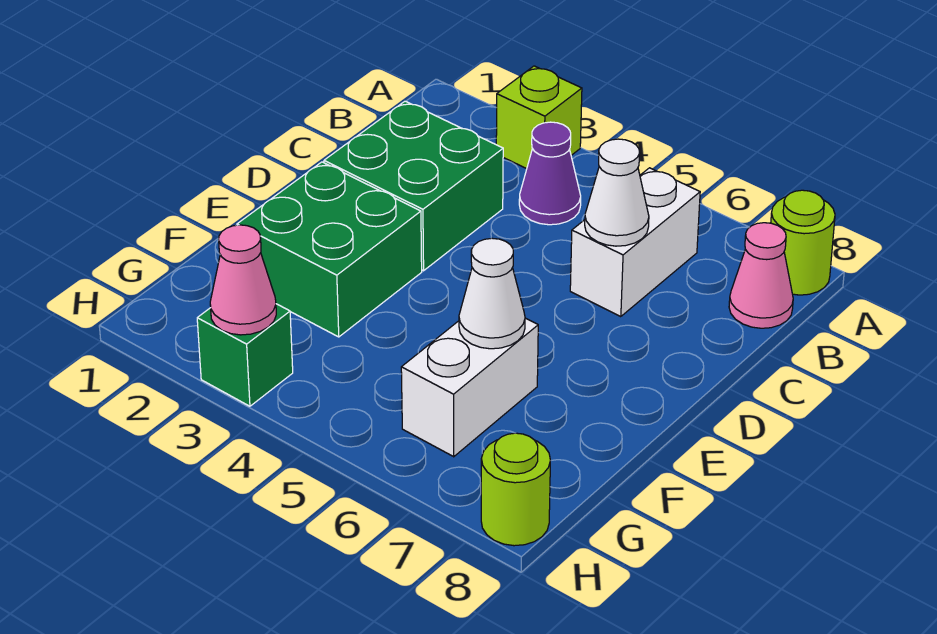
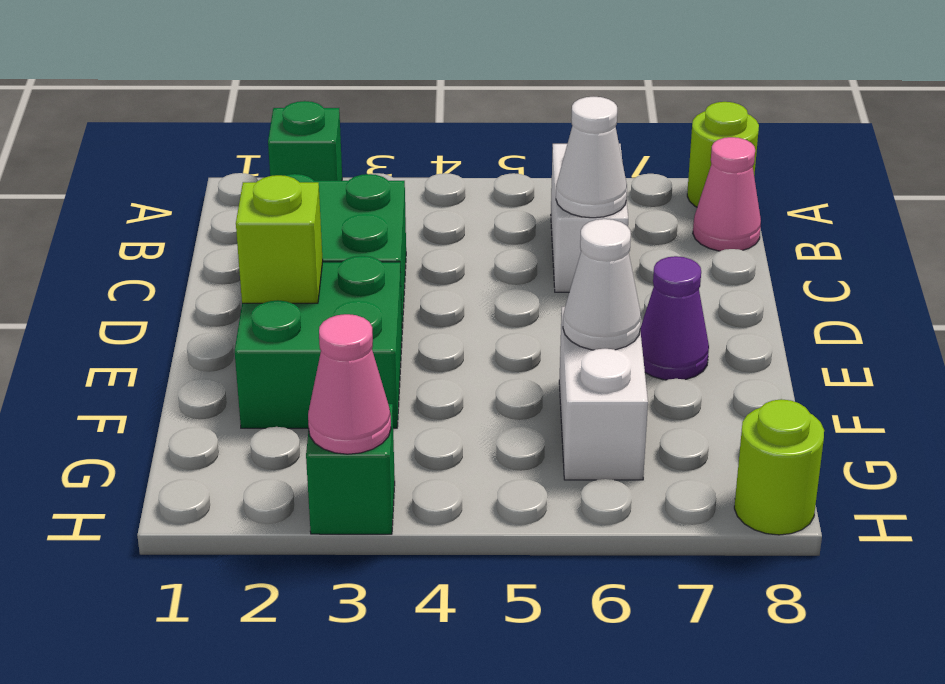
none -> green 1x1 brick [268,101,342,181]
lime 1x1 brick [496,66,582,169] -> lime 1x1 brick moved to [236,175,323,303]
purple 1x1 cone [519,122,581,225] -> purple 1x1 cone moved to [640,256,709,380]

